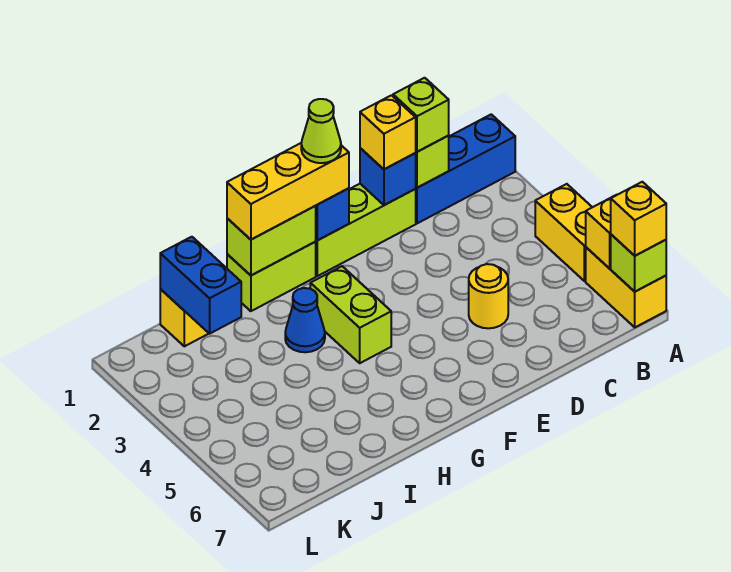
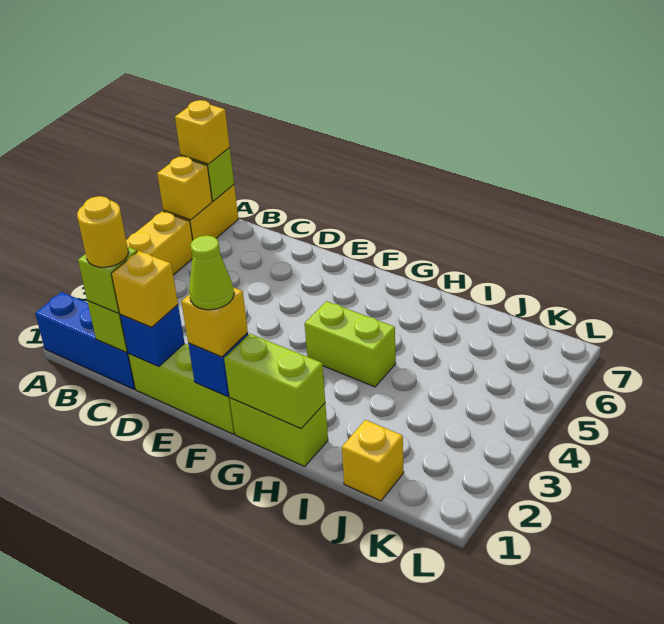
yellow 1x1 round brick [469,264,508,328] -> yellow 1x1 round brick moved to [77,196,128,267]
yellow 1x3 brick [227,143,349,240] -> yellow 1x1 brick [181,287,248,357]
lime 1x2 brick [310,266,391,363] -> lime 1x2 brick turned to [305,301,396,387]
blue 1x1 cone [285,288,325,352] -> none
blue 1x2 brick [160,237,241,334] -> none

